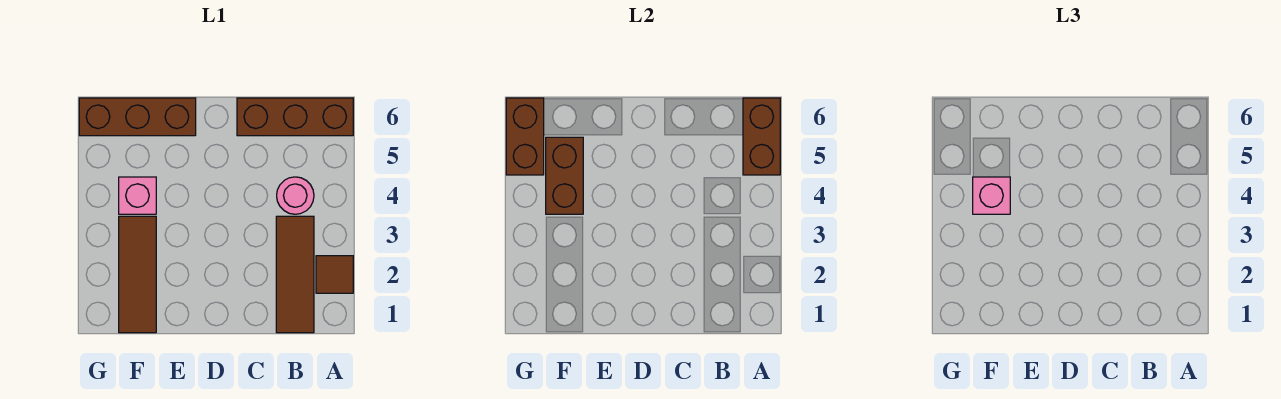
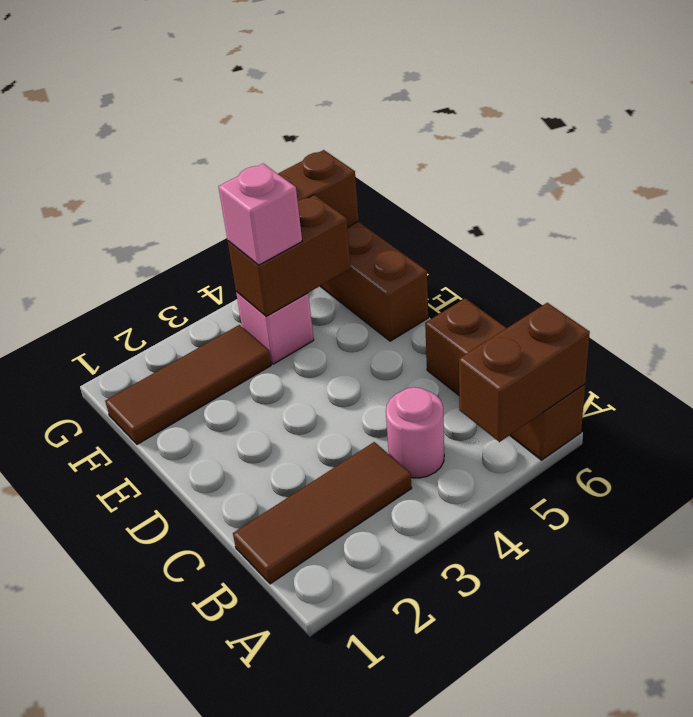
brown 1x1 tile [316,256,353,293] -> none

